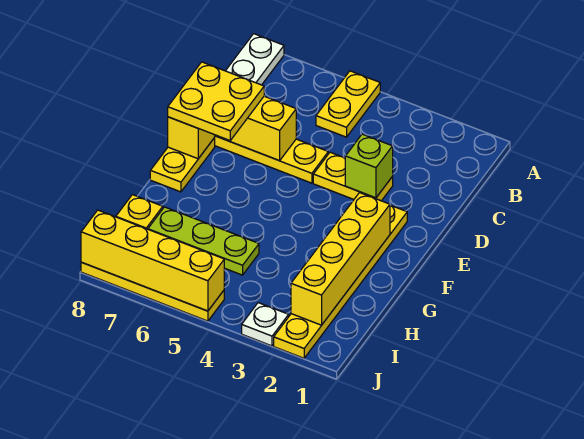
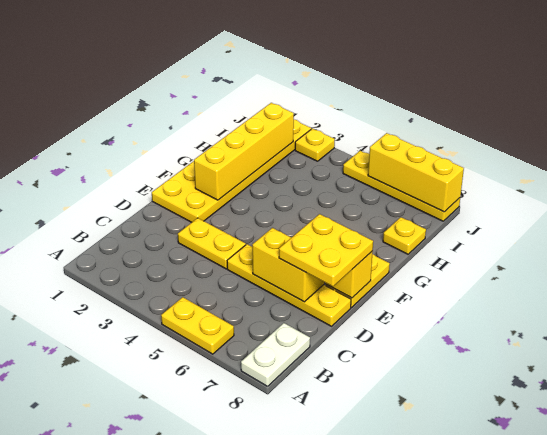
yellow 1x2 plate [316,71,380,137] -> yellow 1x2 plate turned to [161,297,234,354]
lime 1x1 brick [345,134,393,198] -> none
yellow 1x6 plate [274,205,407,358] -> yellow 2x6 plate [152,120,311,222]
lime 1x3 plate [148,207,259,275] -> none
white 1x1 plate [242,303,289,346] -> yellow 1x1 plate [295,129,335,161]
yellow 1x4 brick [81,210,224,311] -> yellow 1x3 brick [368,133,464,212]

